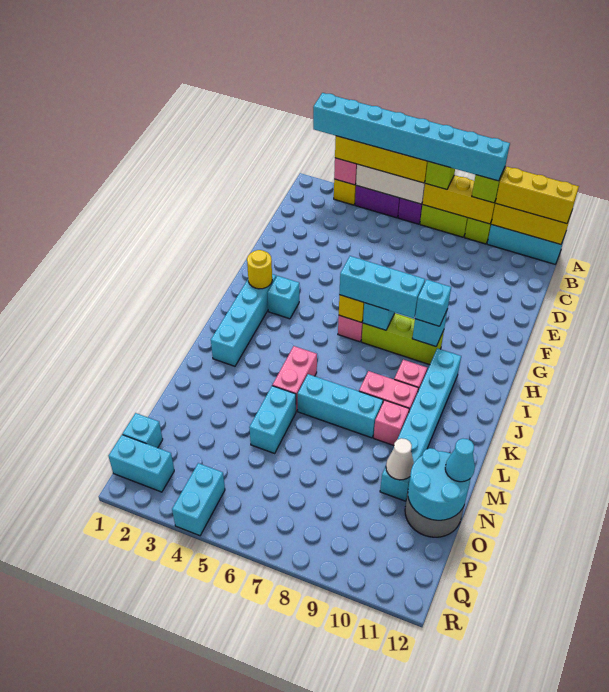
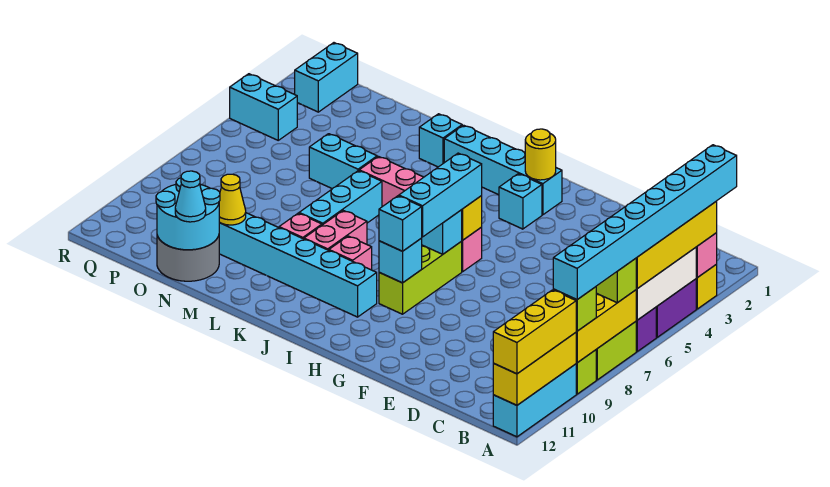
white 1x1 cone [386,438,414,480] -> yellow 1x1 cone [219,174,246,225]
cyan 1x1 brick [123,413,163,448] -> cyan 1x1 brick moved to [419,114,462,167]

